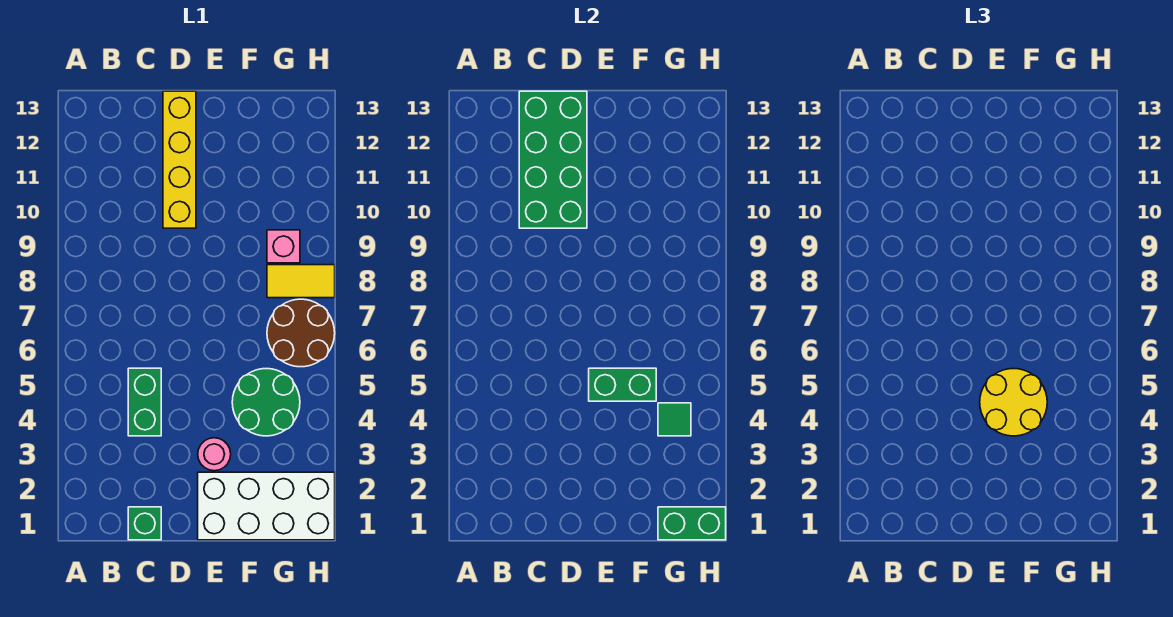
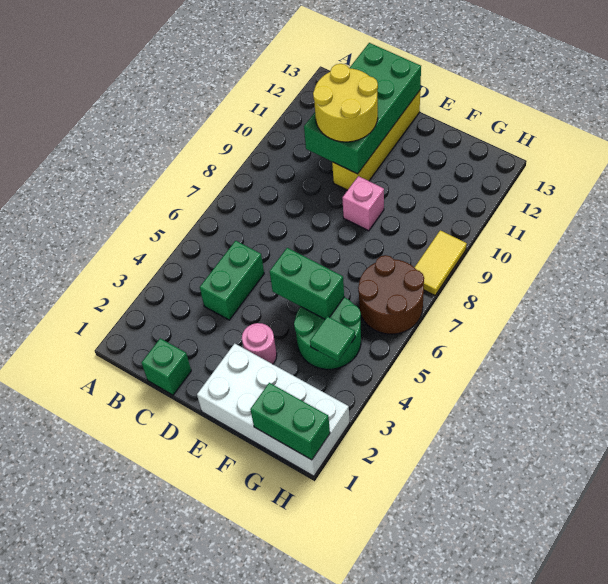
yellow 2x2 round brick [980,369,1047,436] -> yellow 2x2 round brick moved to [313,64,378,142]
yellow 1x2 tile [267,265,335,298] -> yellow 1x2 tile turned to [414,230,467,295]
pink 1x1 brick [267,230,300,263] -> pink 1x1 brick moved to [342,176,384,231]

